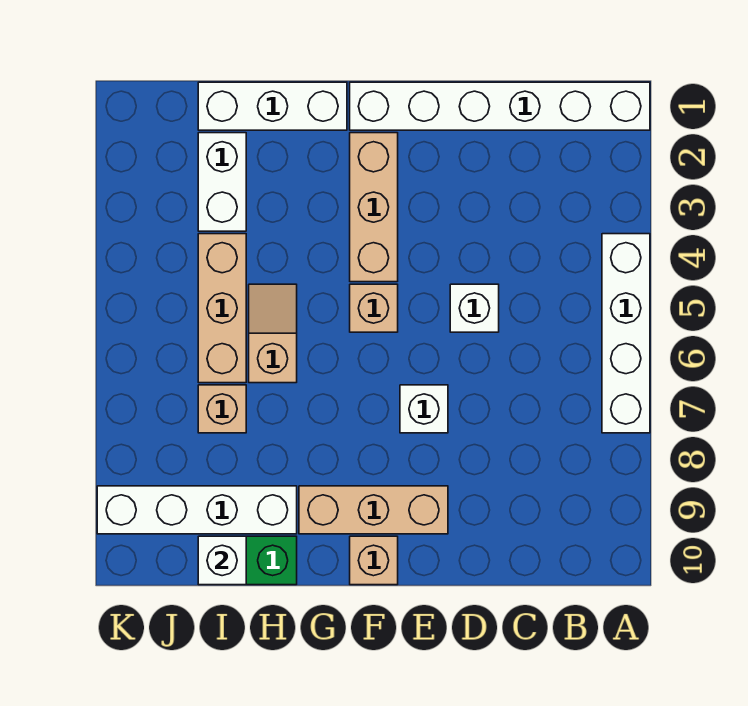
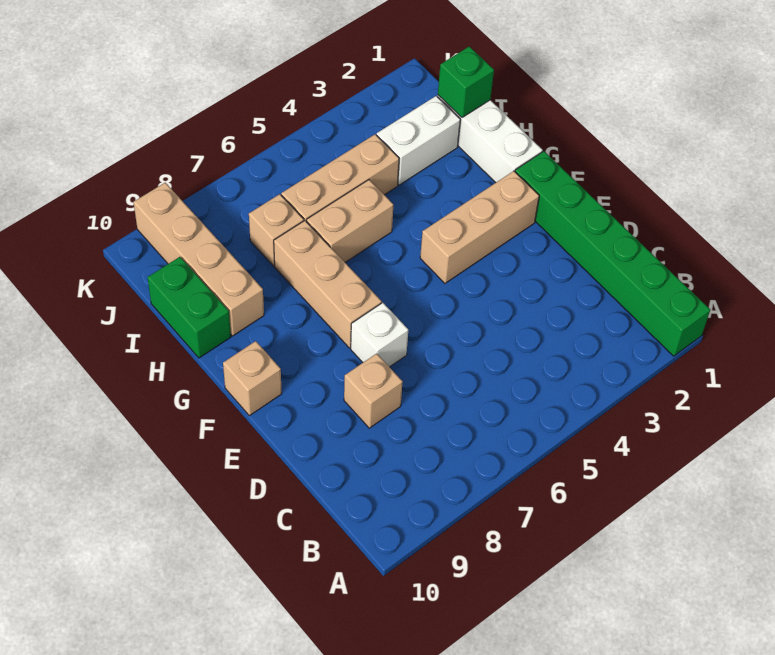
white 1x6 brick [350,82,650,130] -> green 1x6 brick [515,151,710,356]
white 1x4 brick [602,234,650,433] -> none
white 1x1 brick [450,284,499,332] -> none
tan 1x3 brick [299,486,448,534] -> tan 1x3 brick moved to [274,221,382,348]
tan 1x1 brick [350,284,398,332] -> tan 1x1 brick moved to [344,353,403,428]
tan 1x2 slope [249,284,297,383] -> tan 1x2 brick [307,180,393,262]
white 1x4 brick [97,486,297,534] -> tan 1x4 brick [133,183,264,336]
none -> green 1x1 brick [438,46,494,118]
white 1x1 brick [198,536,246,585] -> none

